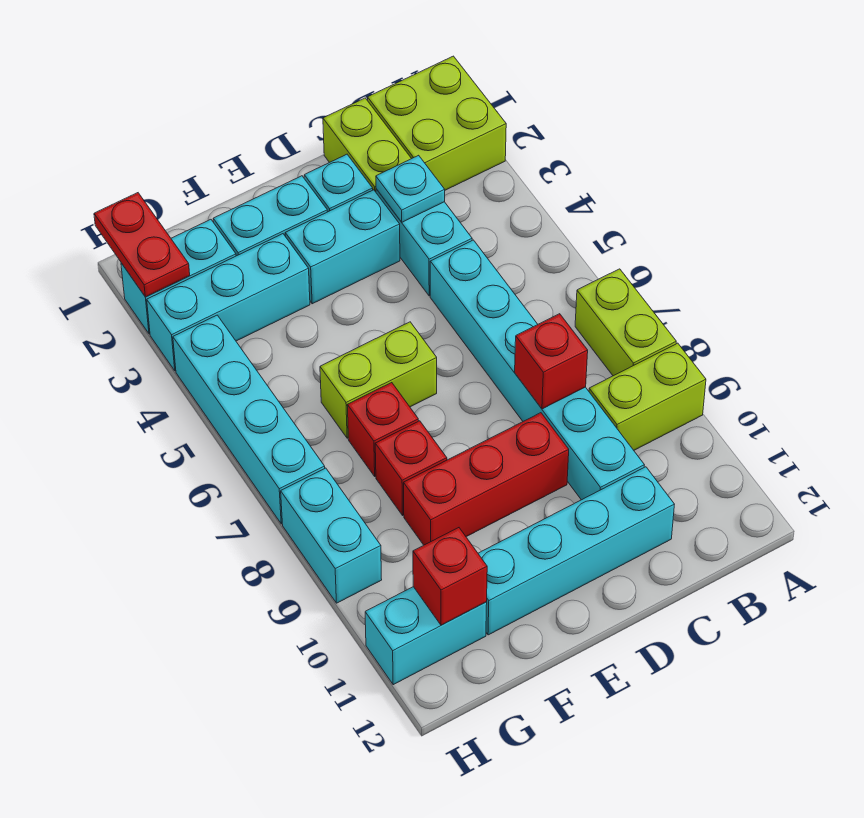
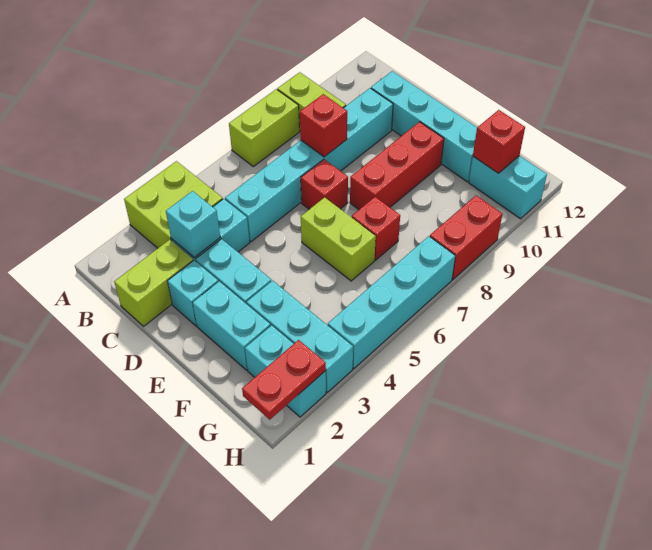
lime 2x2 brick [367,56,506,190] -> lime 2x2 brick moved to [124,161,223,248]
cyan 1x1 plate [376,155,445,222] -> cyan 1x1 brick [166,191,220,258]
red 1x3 brick [404,413,569,545] -> red 1x3 brick turned to [350,122,444,209]
red 1x1 brick [375,421,447,515] -> red 1x1 brick moved to [301,159,348,209]
cyan 1x2 brick [281,468,382,603] -> red 1x2 brick [430,196,502,280]

